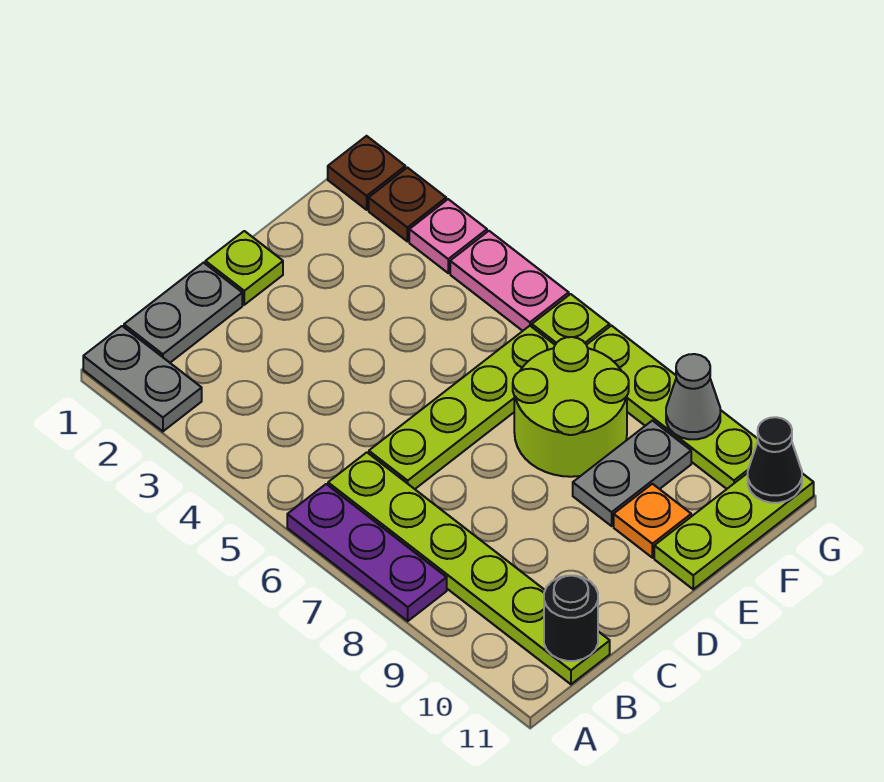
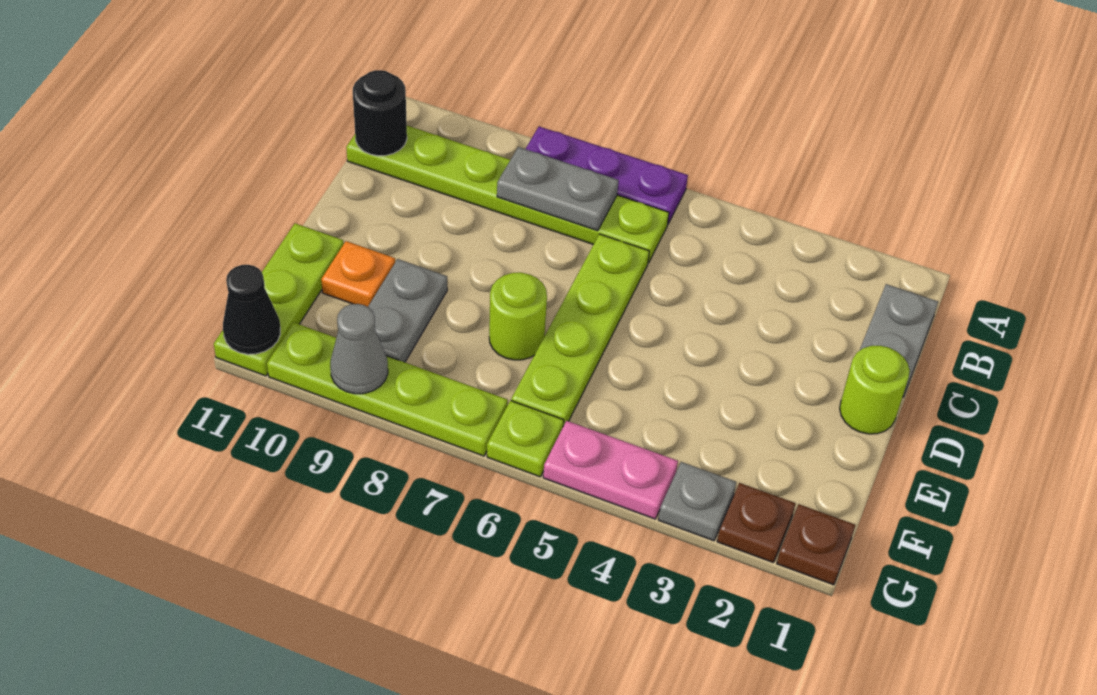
grey 1x2 plate [83,326,202,431] -> grey 1x2 plate moved to [497,147,619,231]
lime 1x1 plate [205,231,283,305] -> lime 1x1 round brick [840,346,910,434]
lime 2x2 round brick [513,337,629,477] -> lime 1x1 round brick [489,272,547,360]
pink 1x1 plate [409,199,487,273] -> grey 1x1 plate [658,462,736,541]

